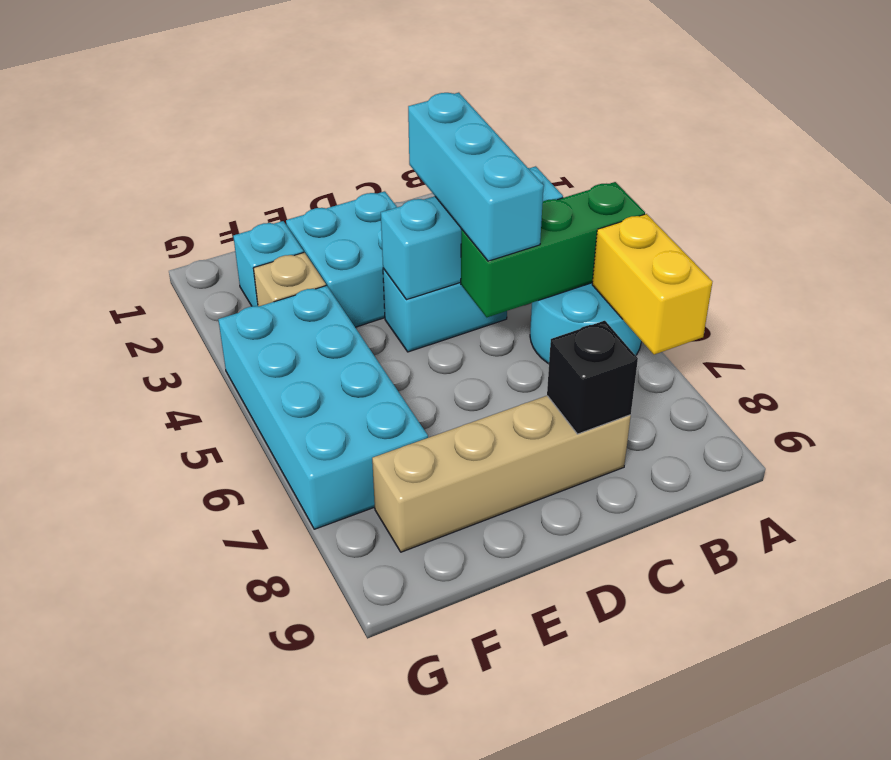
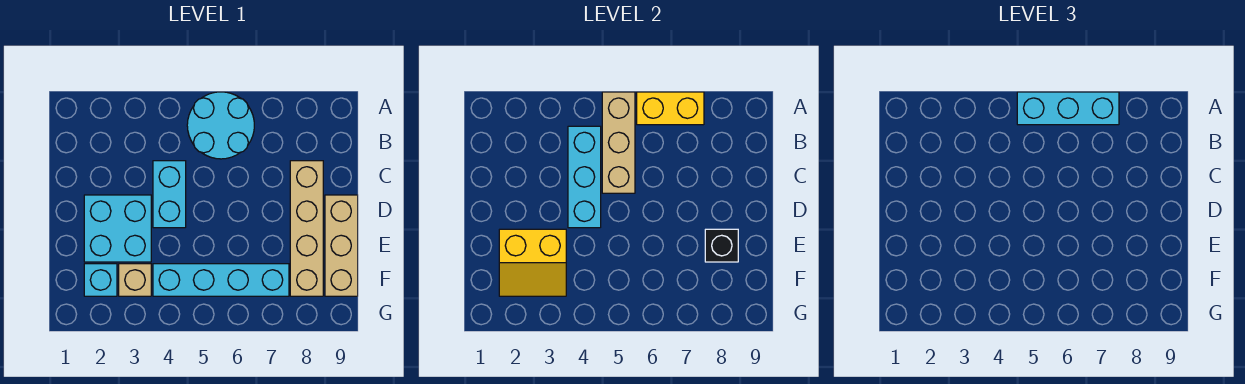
green 1x3 brick [461,182,645,317] -> tan 1x3 brick [602,92,635,193]
cyan 1x3 brick [408,93,544,261] -> cyan 1x3 brick moved to [1017,92,1119,125]
black 1x1 brick [547,321,638,434] -> black 1x1 brick moved to [705,229,738,262]
none -> tan 1x3 brick [325,195,358,296]
none -> yellow 2x2 slope [499,229,566,296]
cyan 2x4 brick [218,286,428,529] -> cyan 1x4 brick [153,264,289,296]

